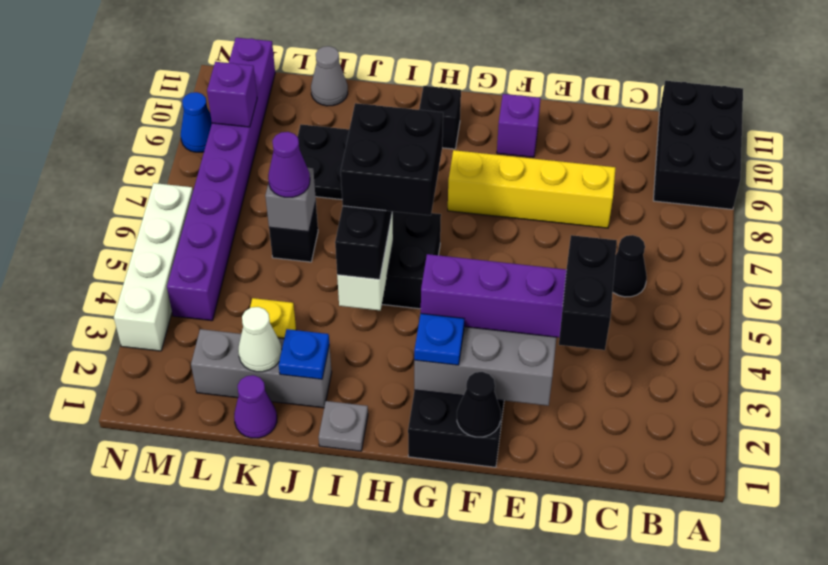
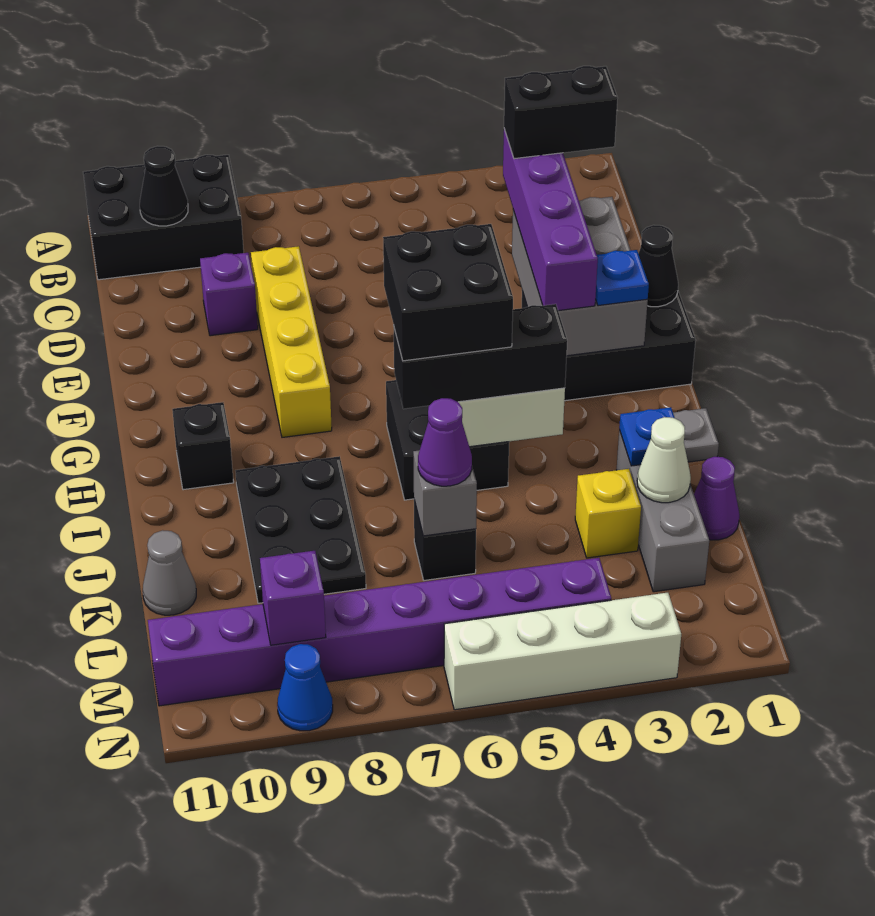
black 1x1 cone [613,235,647,297] -> black 1x1 cone moved to [140,146,188,226]
purple 1x1 brick [497,94,541,157] -> purple 1x1 brick moved to [200,253,258,336]

